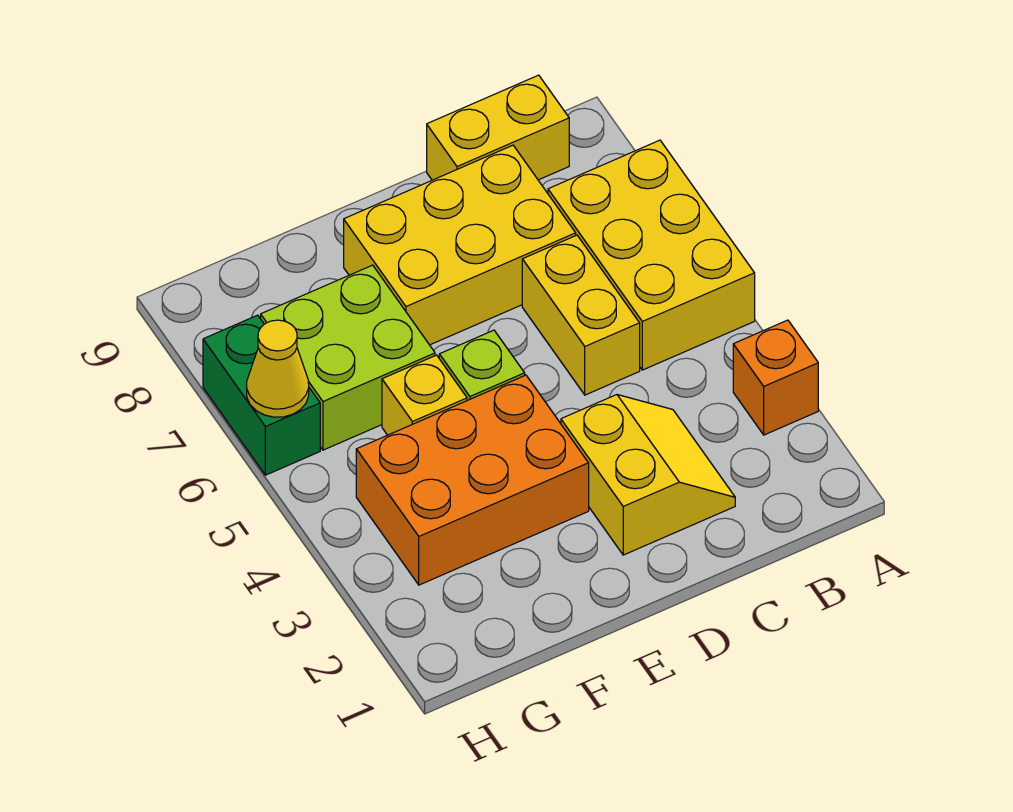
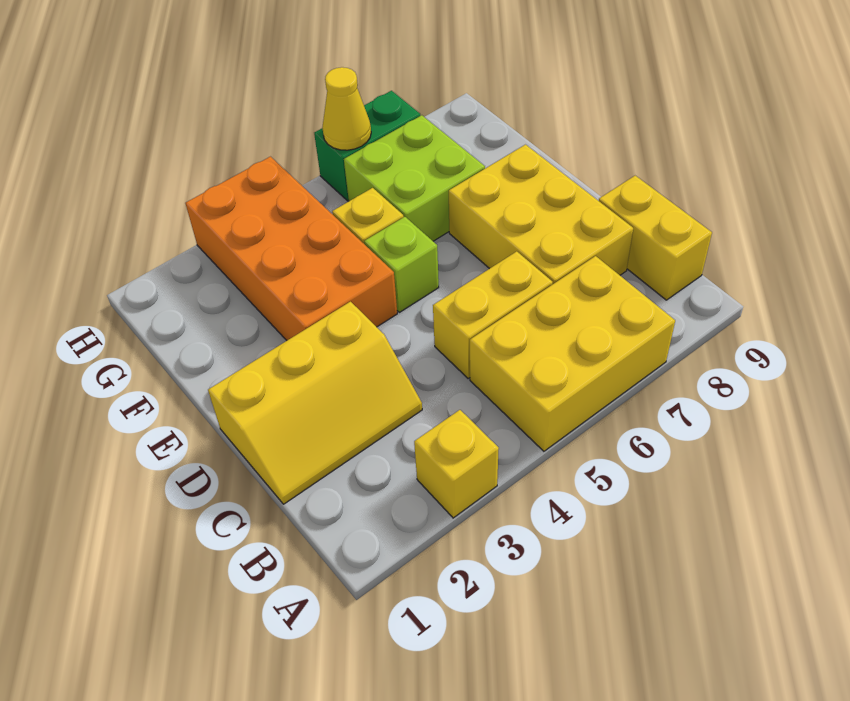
orange 1x1 brick [733,320,818,435] -> yellow 1x1 brick [414,410,499,518]
yellow 2x2 slope [561,395,735,555] -> yellow 2x3 slope [208,302,422,504]
orange 2x3 brick [356,375,589,585] -> orange 2x4 brick [185,157,397,340]

